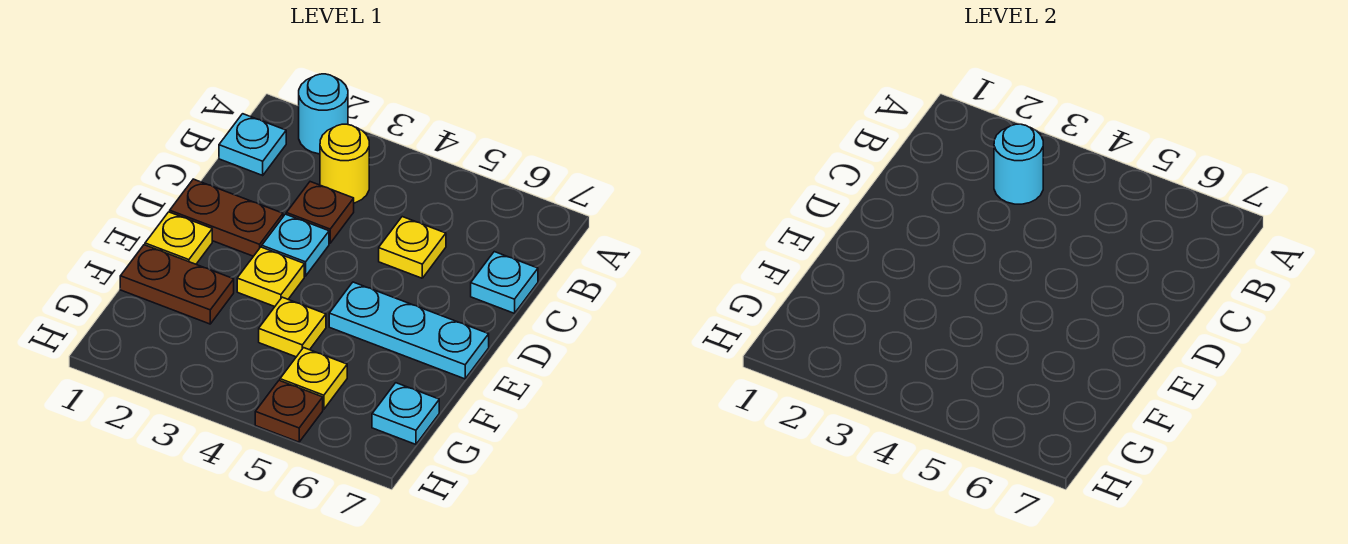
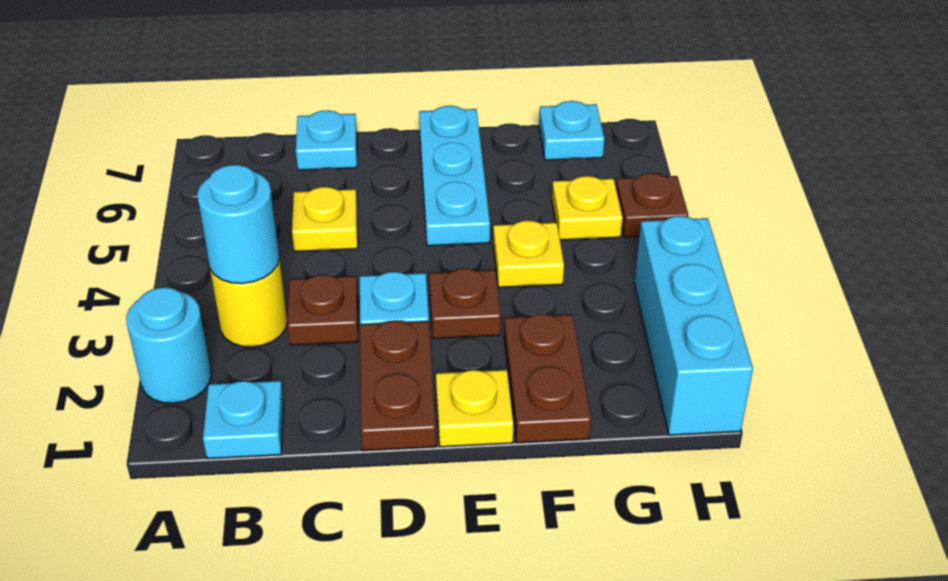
yellow 1x1 plate [237,247,304,307] -> brown 1x1 plate [429,269,501,339]
none -> cyan 1x3 brick [634,216,753,435]

